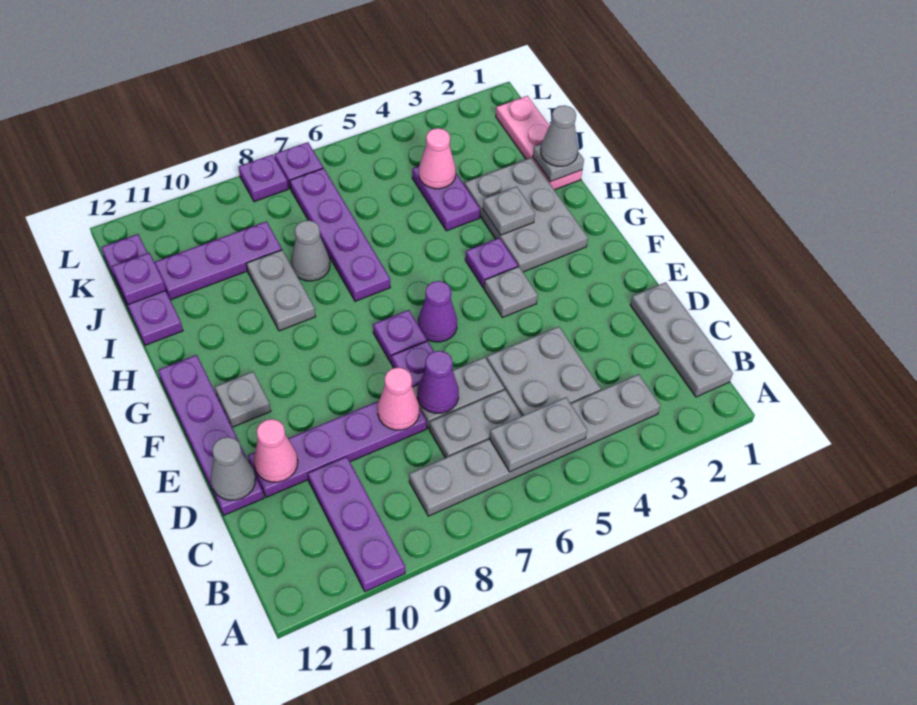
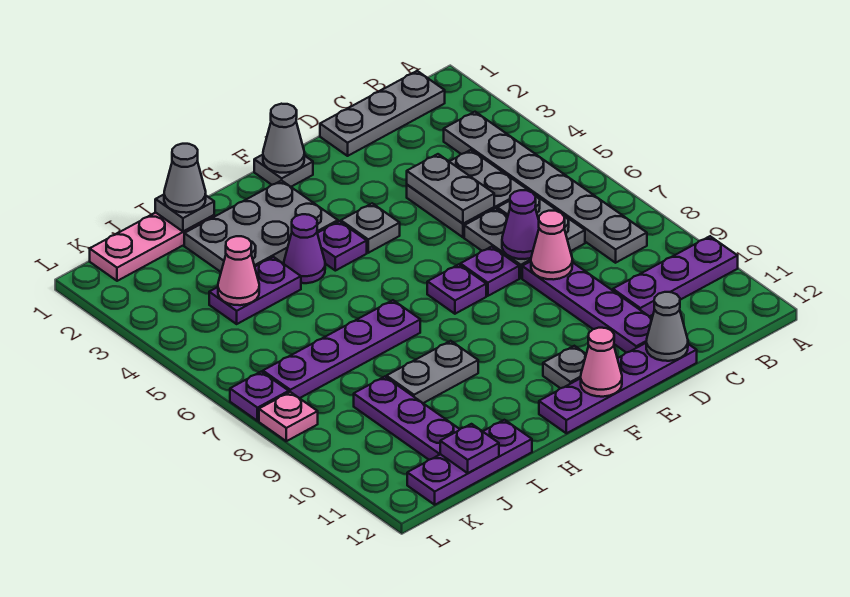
grey 1x2 plate [489,397,587,472] -> grey 1x2 plate moved to [407,154,494,224]
pink 1x1 cone [254,419,298,482] -> pink 1x1 cone moved to [581,328,622,397]
purple 1x1 cone [418,281,457,342] -> purple 1x1 cone moved to [284,214,325,283]
grey 1x1 plate [483,186,535,235] -> grey 1x1 plate moved to [254,155,313,187]
grey 1x1 cone [291,220,330,281] -> grey 1x1 cone moved to [263,104,304,173]
purple 1x1 plate [239,155,288,202] -> pink 1x1 plate [259,392,318,441]

